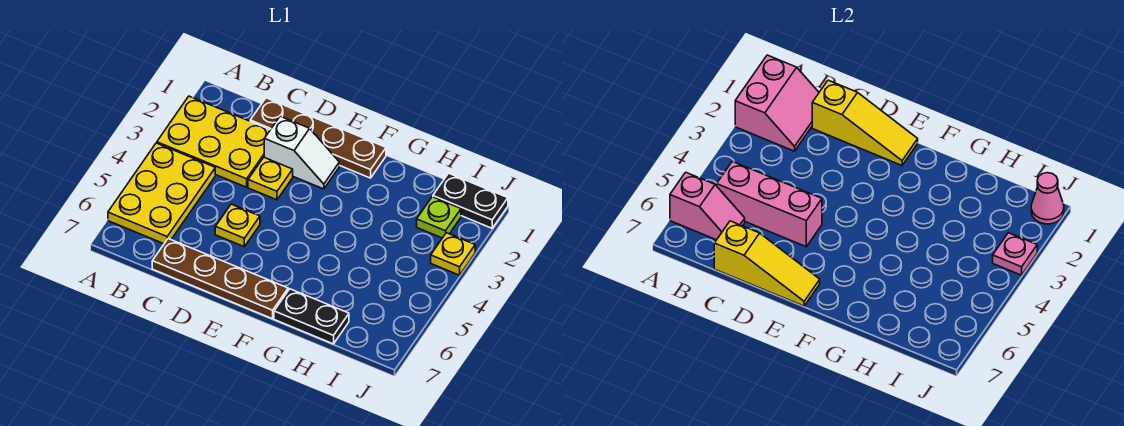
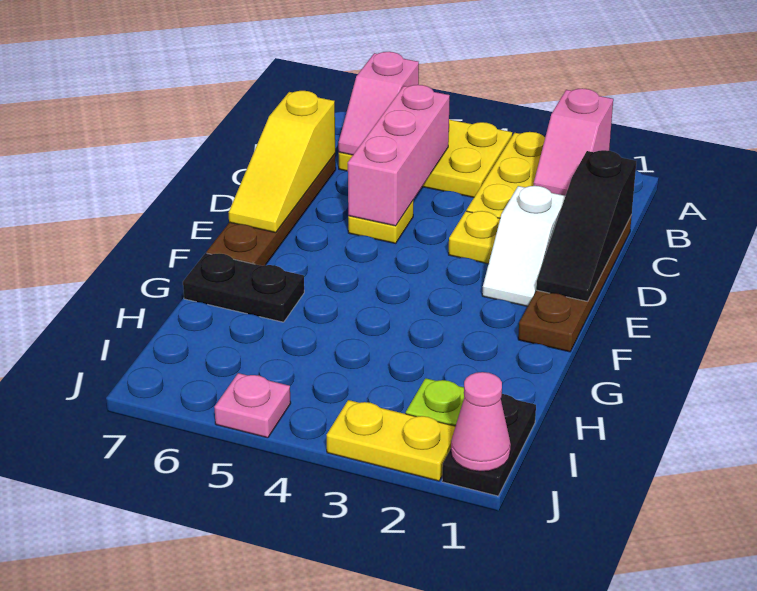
pink 2x2 slope [735,55,819,151] -> pink 1x2 slope [534,88,613,196]
yellow 1x3 slope [812,80,918,165] -> black 1x3 slope [536,150,636,301]
black 1x2 plate [274,289,349,344] -> black 1x2 plate turned to [183,253,304,322]
yellow 1x1 plate [431,233,475,275] -> yellow 1x2 plate [327,400,455,481]
pink 1x1 plate [993,233,1037,275] -> pink 1x1 plate moved to [214,373,291,438]

